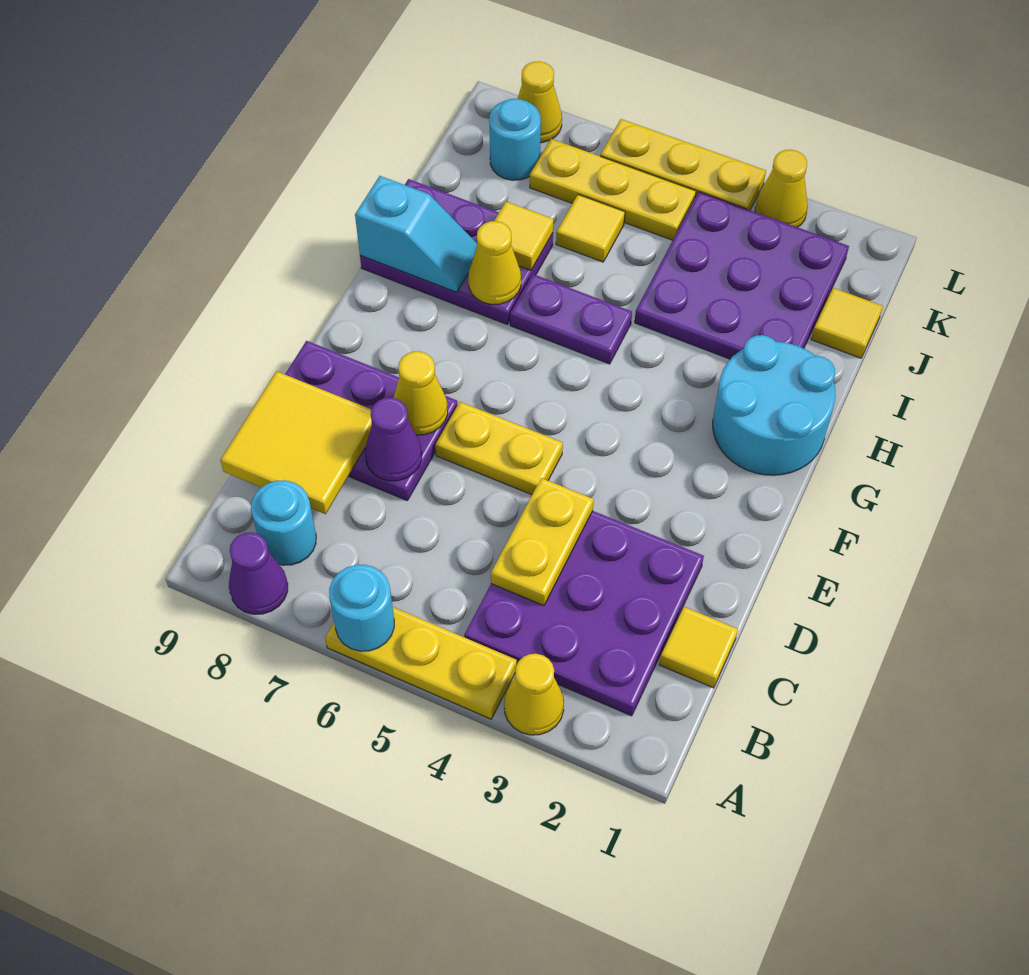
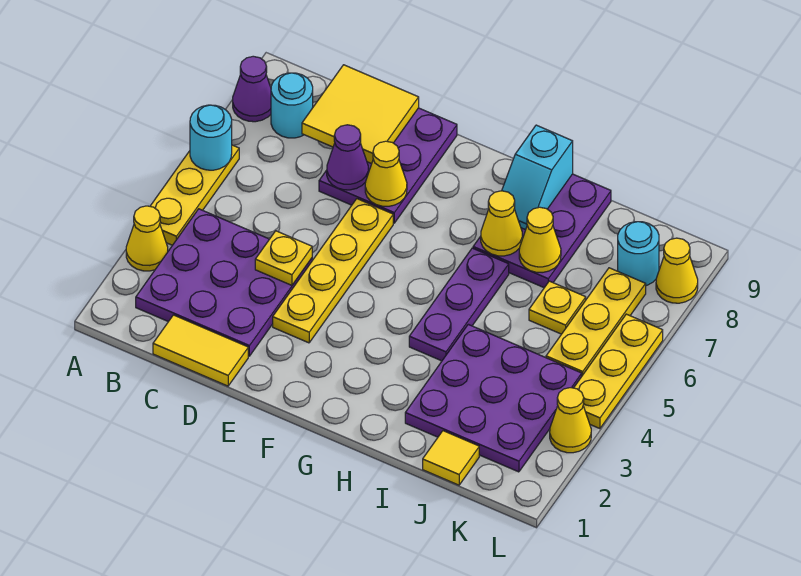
yellow 1x1 tile [659,607,738,688] -> yellow 1x2 tile [153,315,248,386]
yellow 1x2 plate [491,478,594,606] -> yellow 1x1 plate [255,231,312,285]
yellow 1x2 plate [435,402,563,495] -> yellow 1x4 plate [273,199,393,343]
cyan 2x2 round brick [713,335,836,475] -> none
purple 1x2 plate [510,274,632,364] -> purple 1x3 plate [409,248,509,361]
yellow 1x1 tile [494,202,553,270] -> yellow 1x1 cone [519,207,561,273]
yellow 1x1 tile [556,195,625,262] -> yellow 1x1 plate [529,281,586,334]

